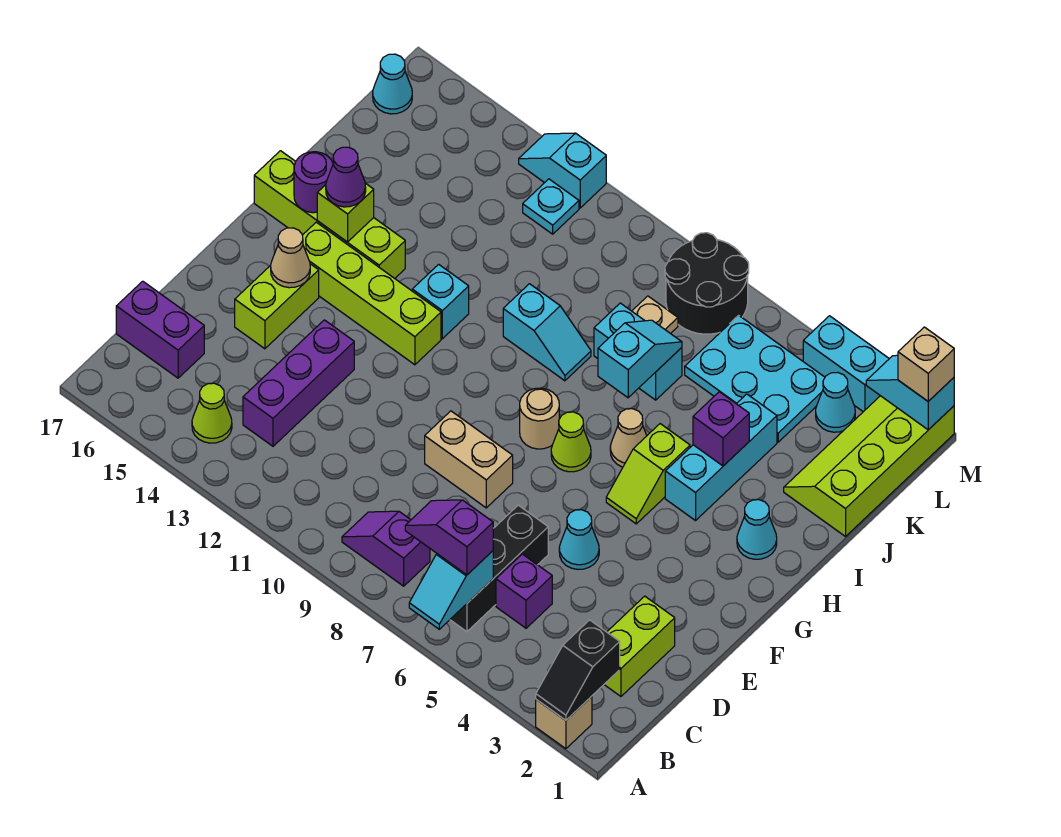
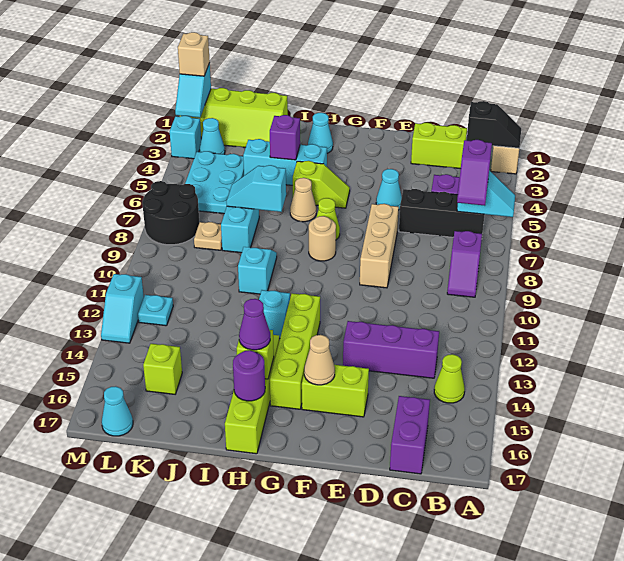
tan 1x2 brick [425,411,513,508] -> tan 1x3 brick [360,204,399,288]
none -> lime 1x1 brick [143,344,182,394]
cyan 1x2 brick [803,316,889,412] -> cyan 1x1 brick [170,116,201,159]

